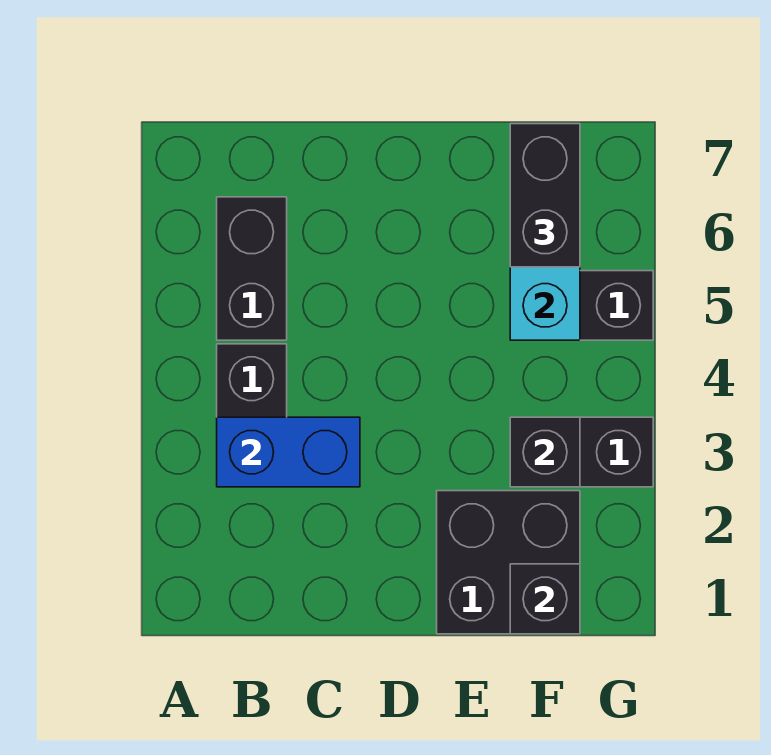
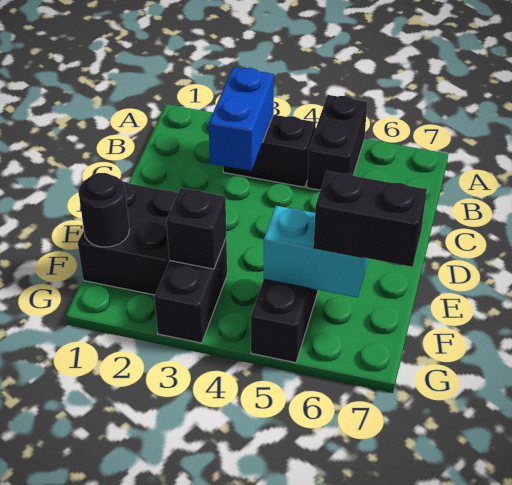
black 1x2 brick [217,197,287,340] -> black 1x2 brick turned to [307,95,367,190]
black 1x1 brick [510,564,580,634] -> black 1x1 round brick [78,173,130,247]

